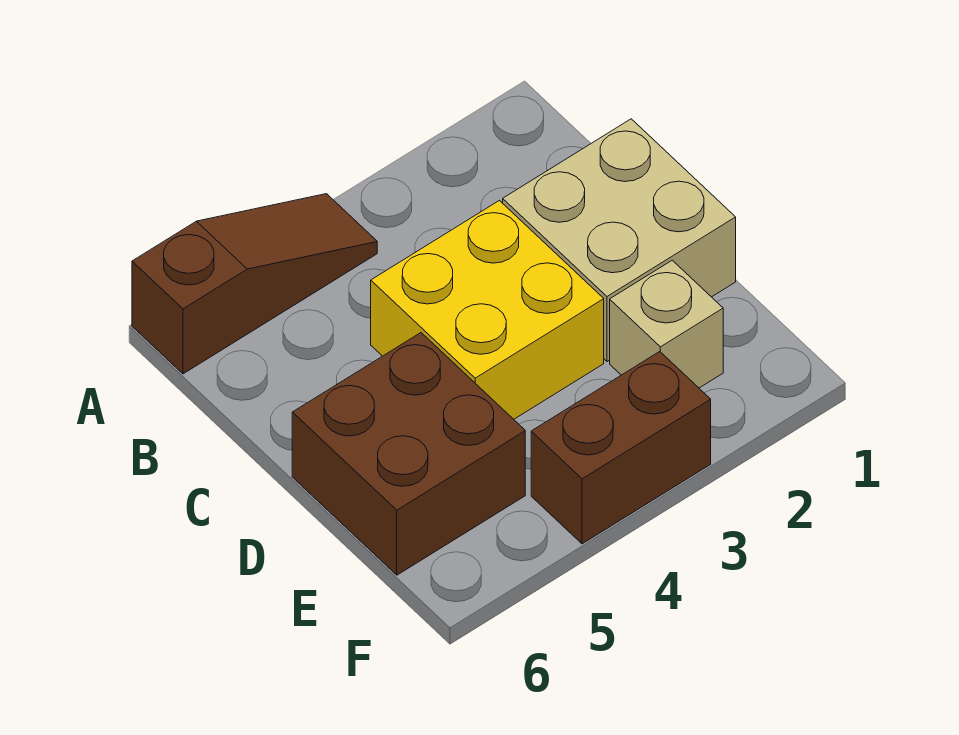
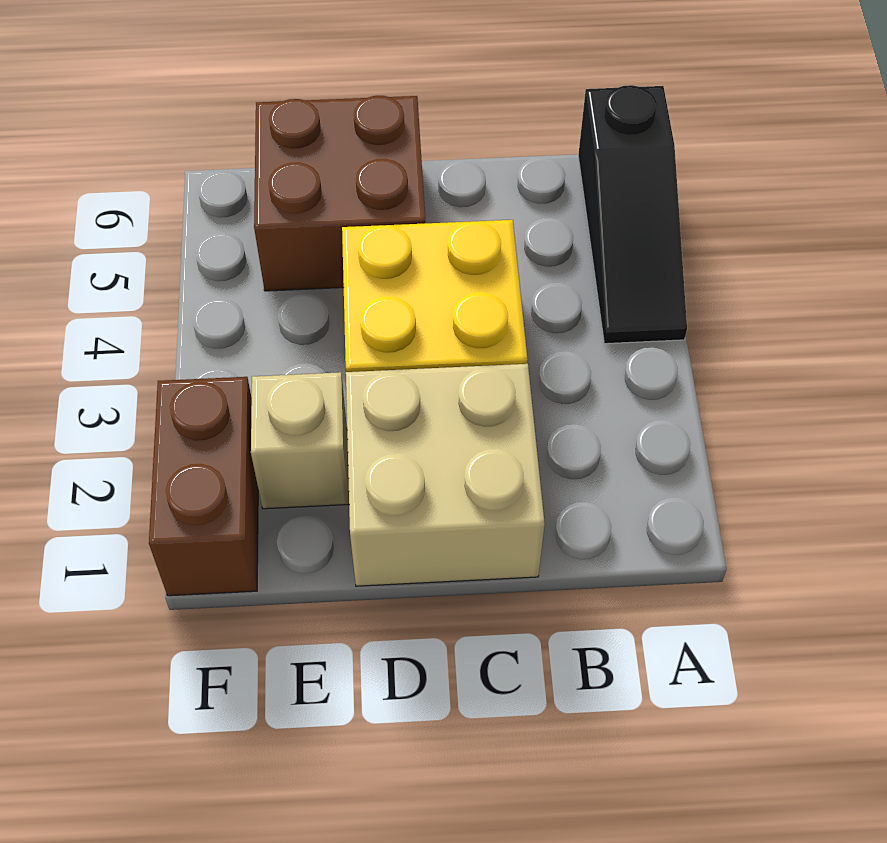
brown 1x3 slope [132,194,377,374] -> black 1x3 slope [578,85,687,344]
brown 1x2 brick [531,352,711,544] -> brown 1x2 brick moved to [149,377,258,596]

